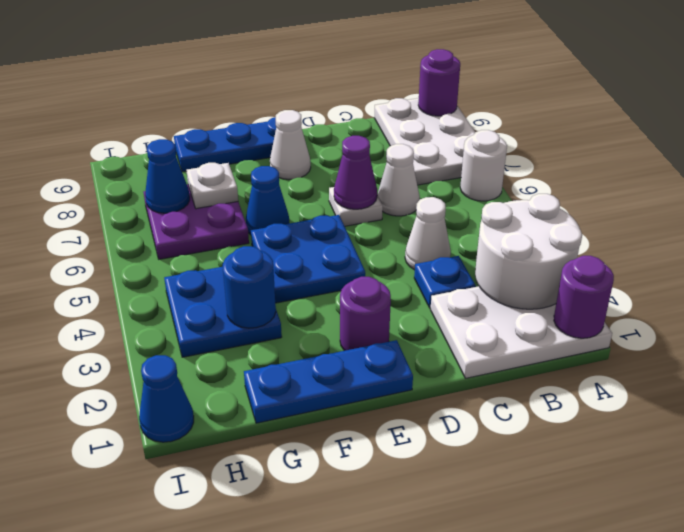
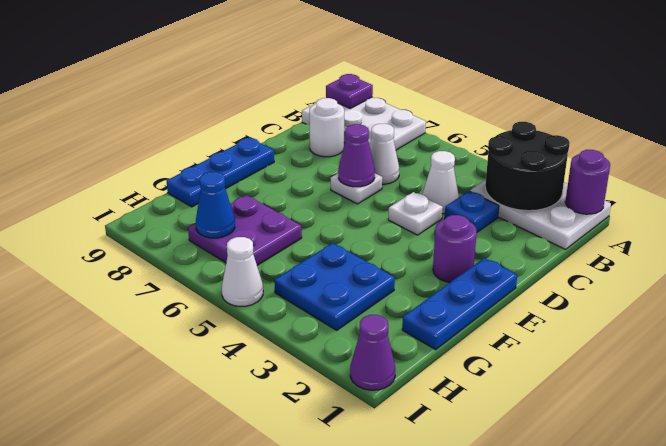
white 2x3 plate [430,286,612,378] -> white 2x3 plate turned to [470,180,611,249]
white 2x2 round brick [475,194,582,309] -> black 2x2 round brick [485,122,569,211]
white 1x1 round brick [460,130,507,201] -> white 1x1 round brick moved to [309,98,344,157]
purple 1x1 round brick [418,49,460,116] -> purple 1x1 plate [326,74,373,108]
blue 2x2 plate [251,215,365,303] -> none
white 1x1 cone [270,110,311,179] -> white 1x1 cone moved to [222,237,263,306]
blue 1x1 cone [246,166,289,235] -> none
blue 1x1 round brick [223,246,276,328] -> none
white 1x1 plate [187,163,238,209] -> white 1x1 plate moved to [388,192,443,235]
blue 1x1 cone [139,355,194,442] -> purple 1x1 cone [350,315,395,390]

